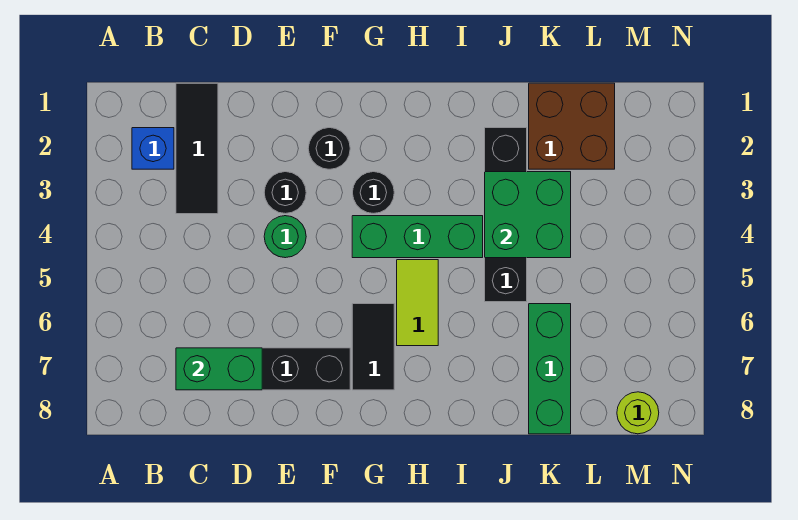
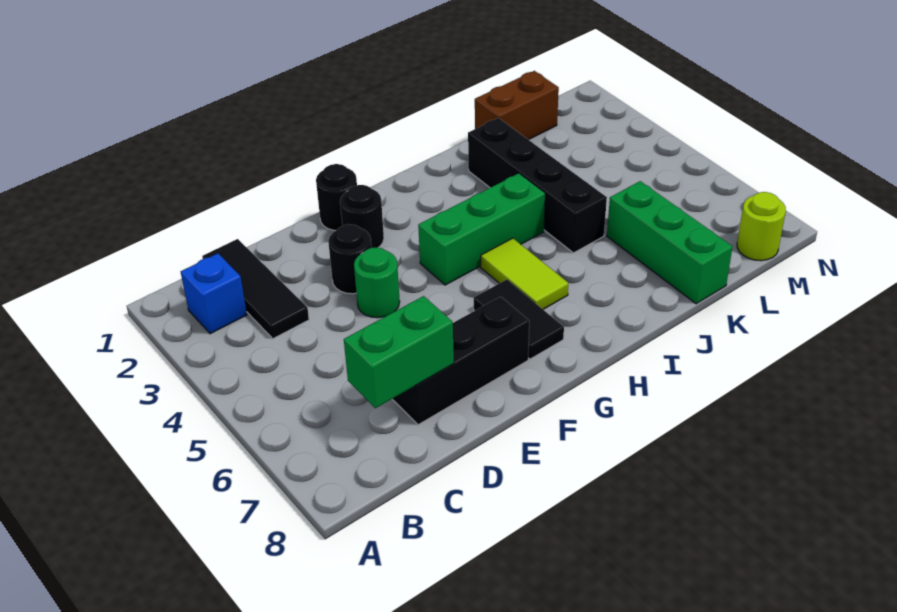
black 1x1 round brick [353,172,394,213] -> black 1x1 round brick moved to [316,164,357,230]
green 2x2 brick [485,172,571,258] -> none
brown 2x2 brick [529,83,615,169] -> brown 1x2 brick [475,71,559,140]

